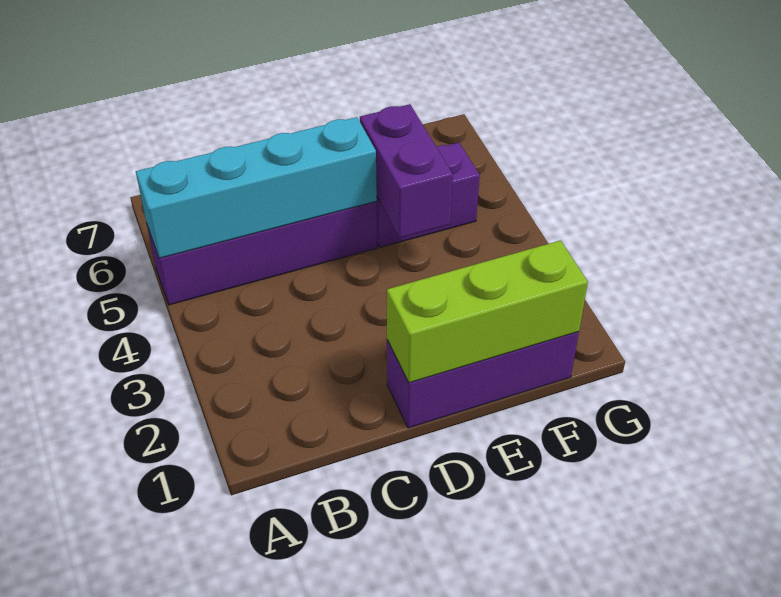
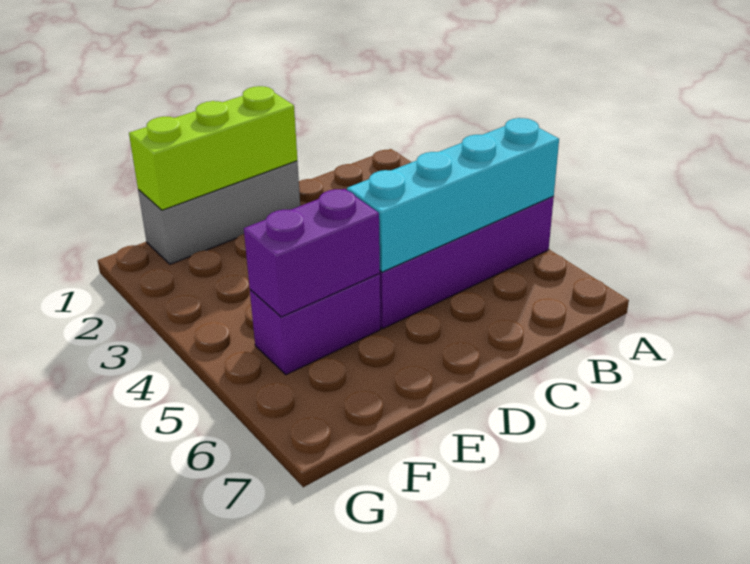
purple 1x3 brick [387,332,579,428] -> grey 1x3 brick [138,161,300,264]
purple 1x2 brick [360,104,453,238] -> purple 1x2 brick turned to [244,189,380,317]

